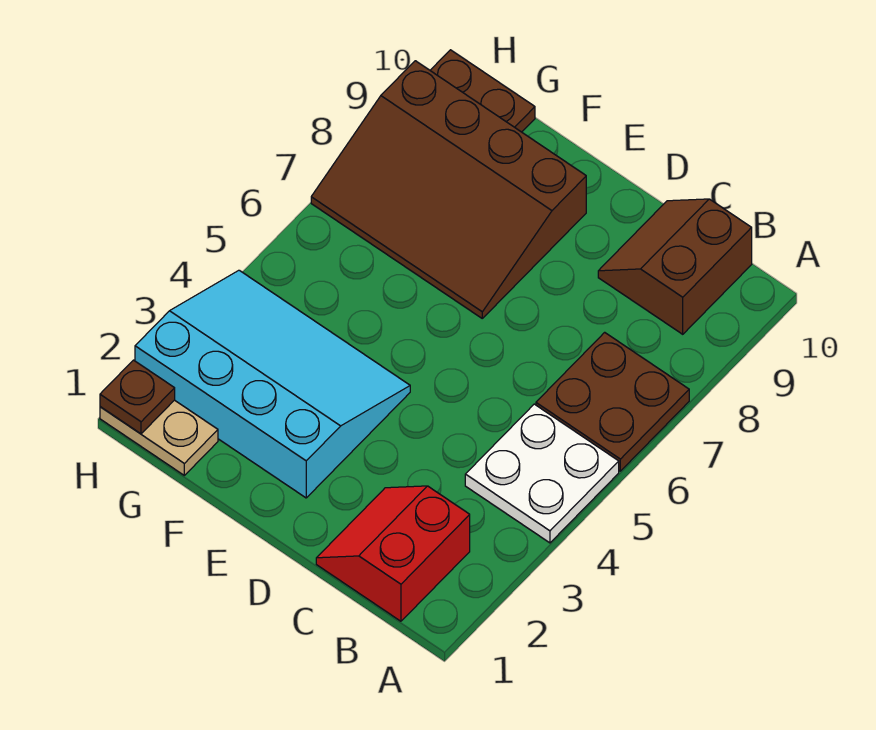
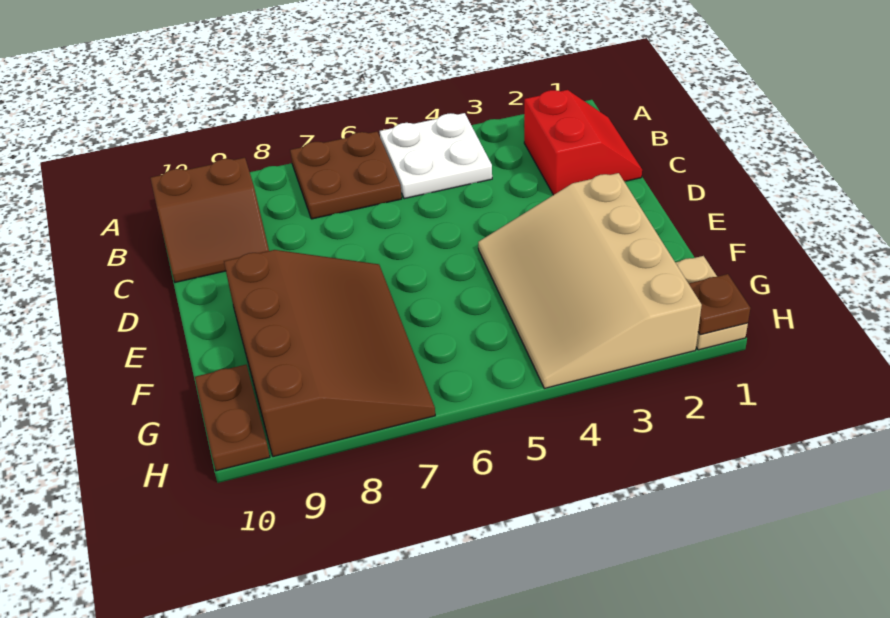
red 2x2 slope [316,486,470,621] -> red 2x2 slope turned to [524,90,642,195]
cyan 3x4 slope [135,270,410,498] -> tan 3x4 slope [478,173,702,388]

